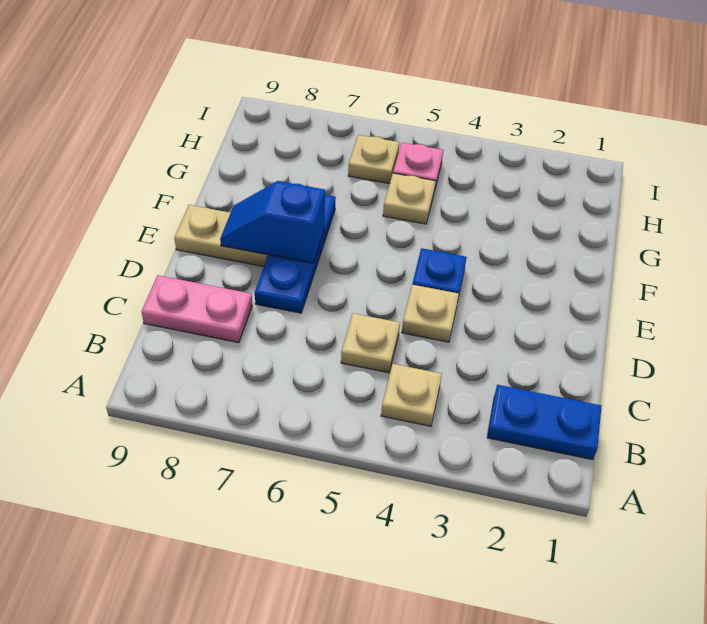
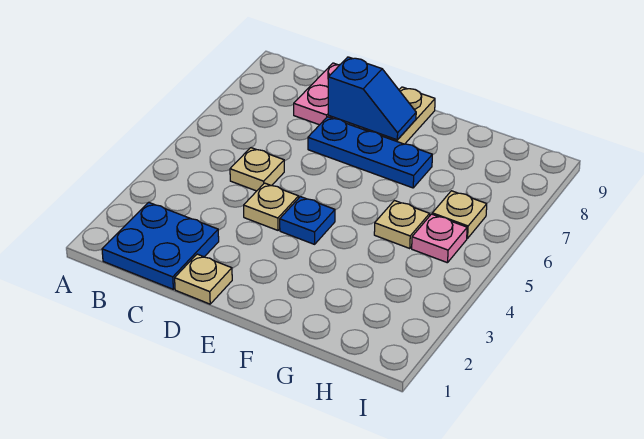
blue 1x2 plate [487,385,602,460] -> blue 2x2 plate [102,202,219,289]
tan 1x1 plate [381,364,442,426] -> tan 1x1 plate moved to [175,254,232,304]
blue 1x2 slope [220,181,325,263] -> blue 1x2 slope turned to [328,57,416,140]

